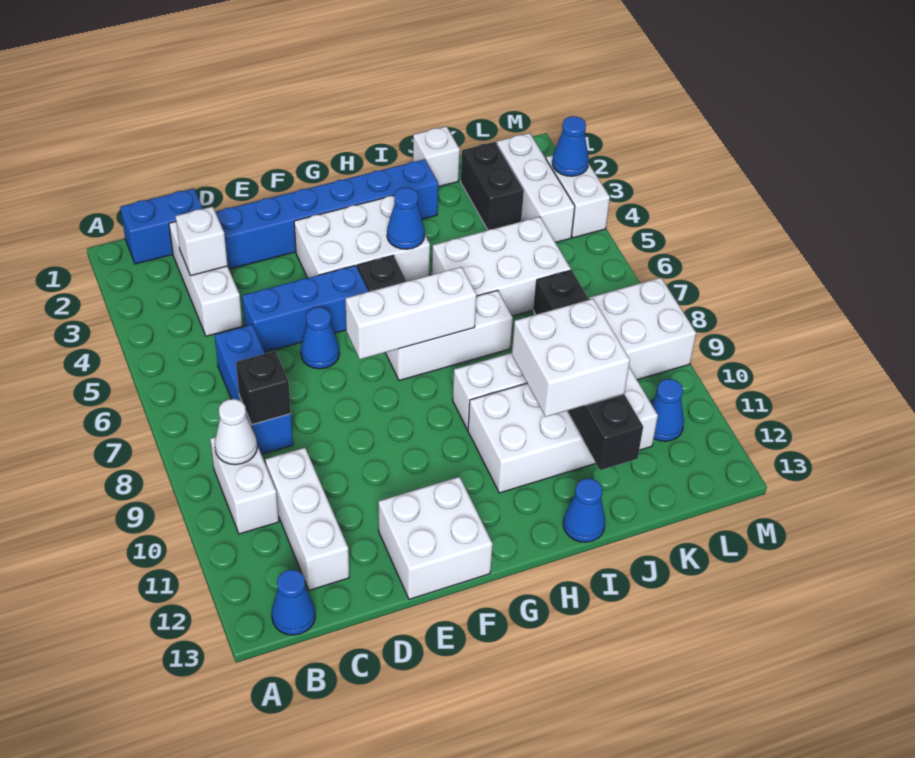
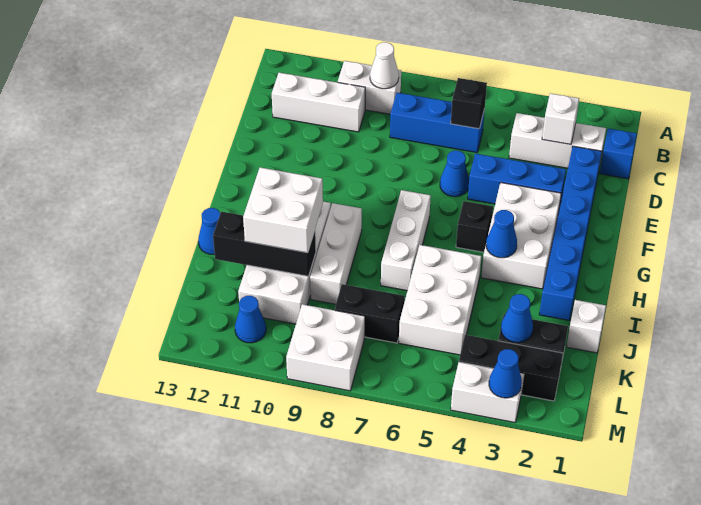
blue 1x2 brick [120,188,203,264] -> blue 1x1 brick [600,129,637,179]
blue 1x1 cone [272,570,315,635] -> blue 1x1 cone moved to [501,294,533,343]
black 1x1 brick [236,351,291,425] -> black 1x1 brick moved to [451,78,487,129]
blue 1x3 brick [242,265,369,352] -> blue 1x3 brick turned to [468,154,566,209]
white 2x2 brick [379,477,493,599] -> none
white 1x3 brick [346,267,477,359] -> none
white 1x3 brick [497,133,575,243] -> black 1x3 brick [459,335,563,401]

